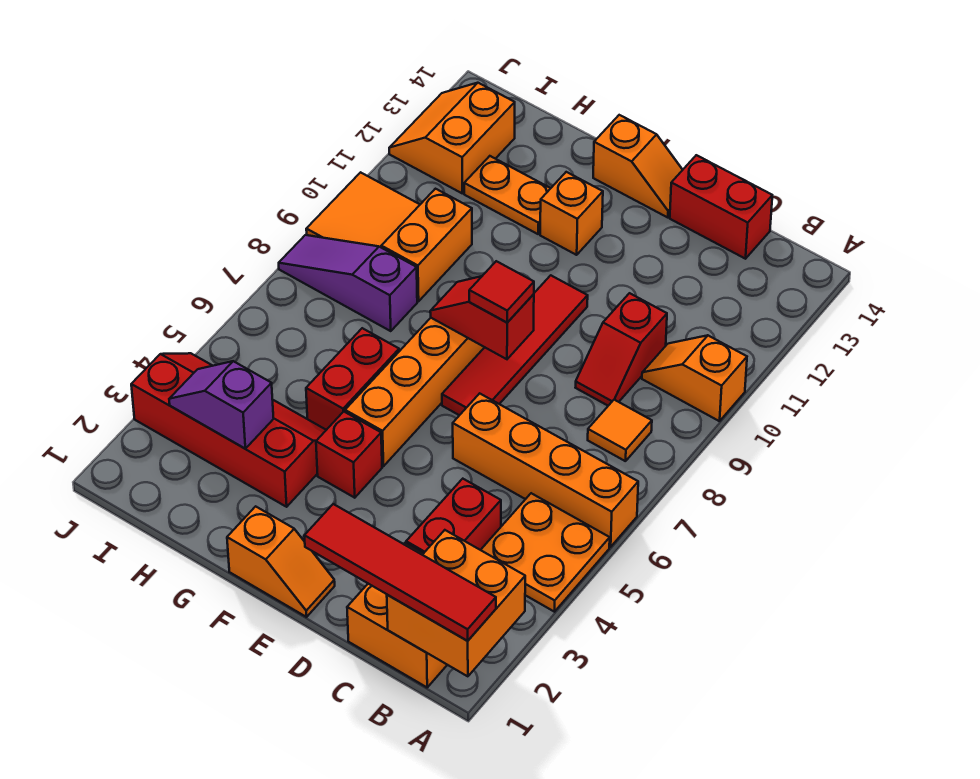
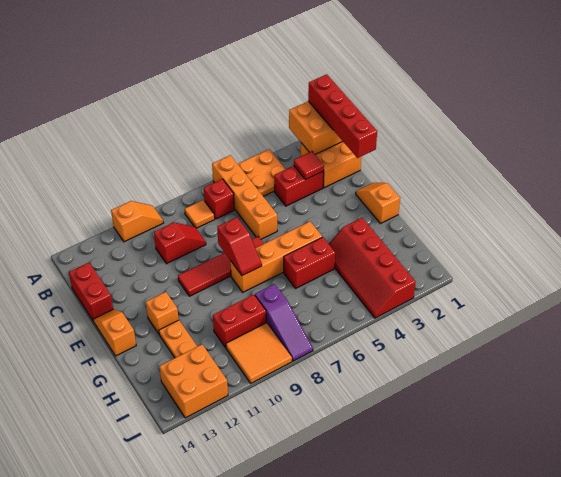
red 1x4 tile [304,504,496,641] -> red 1x4 brick [308,74,377,158]
orange 1x2 slope [642,335,747,421] -> orange 1x2 slope turned to [111,201,163,242]
red 1x1 tile [469,261,534,322] -> red 1x1 tile moved to [294,152,324,180]
red 1x1 brick [316,412,382,498] -> red 1x1 brick moved to [204,179,234,219]
purple 1x2 slope [169,361,274,449] -> none
orange 1x2 brick [381,189,472,301] -> red 1x2 brick [213,295,266,348]
orange 2x2 slope [389,83,515,193] -> orange 2x2 brick [159,344,228,418]

